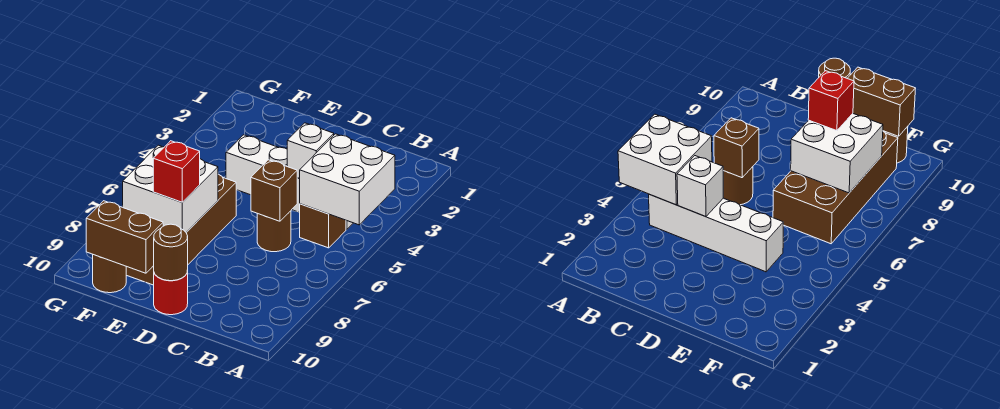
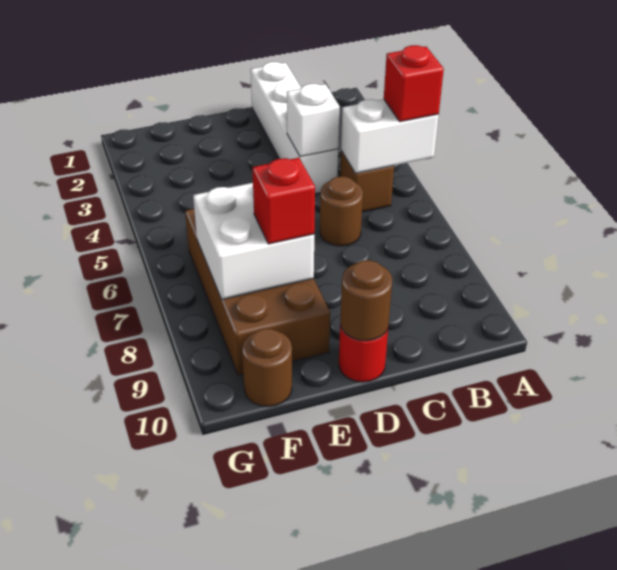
white 2x2 brick [299,134,395,225] -> white 1x2 brick [341,99,439,173]
none -> red 1x1 brick [384,45,444,122]
white 1x4 brick [226,135,353,229] -> white 1x4 brick turned to [251,62,338,194]
brown 1x1 brick [251,160,297,221] -> none
brown 1x2 brick [86,201,163,273] -> none

